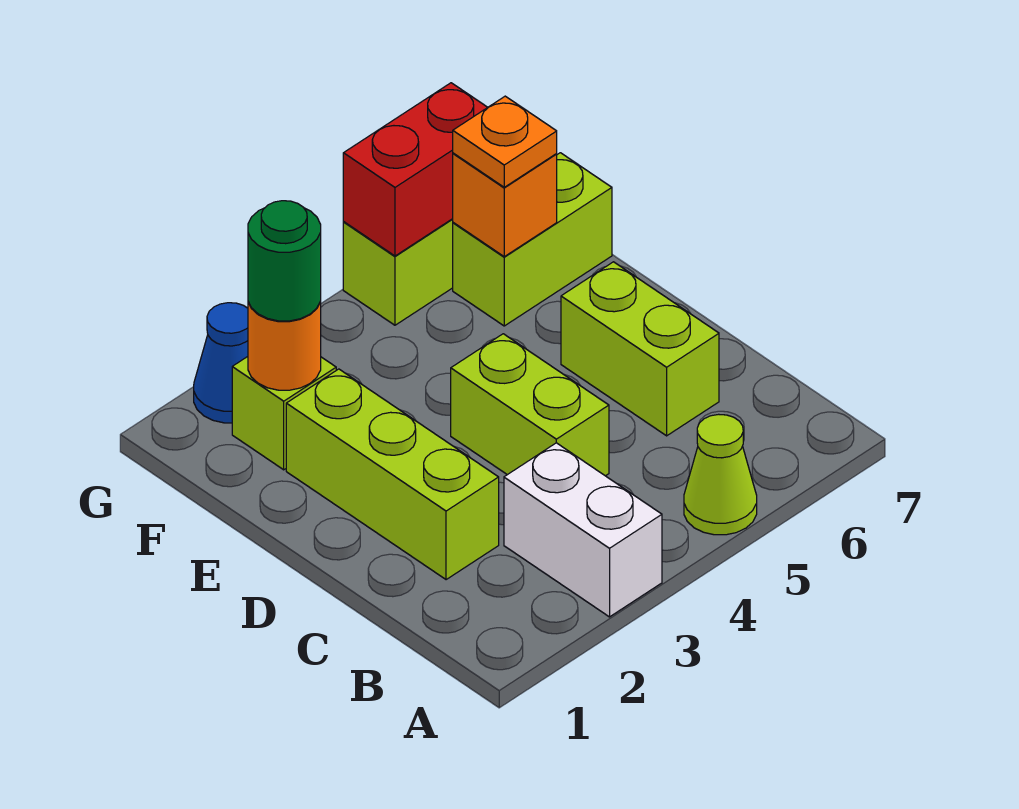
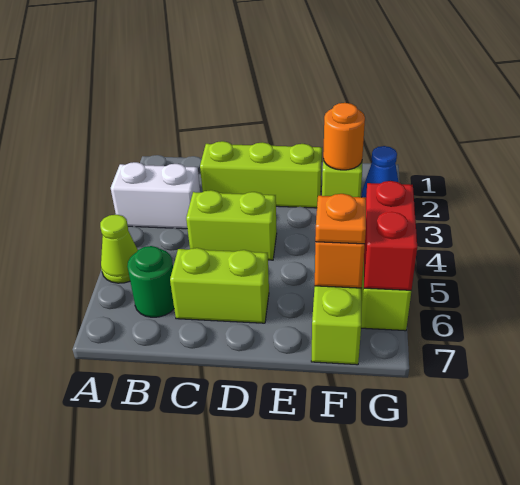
green 1x1 round brick [248,201,321,321] -> green 1x1 round brick moved to [127,246,174,317]

